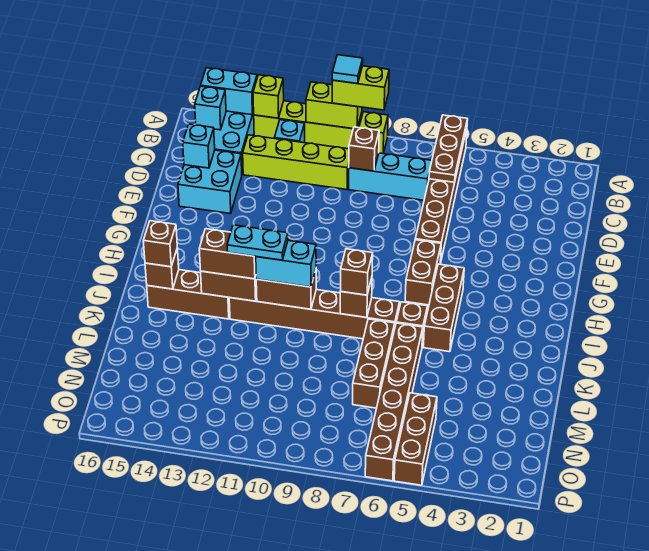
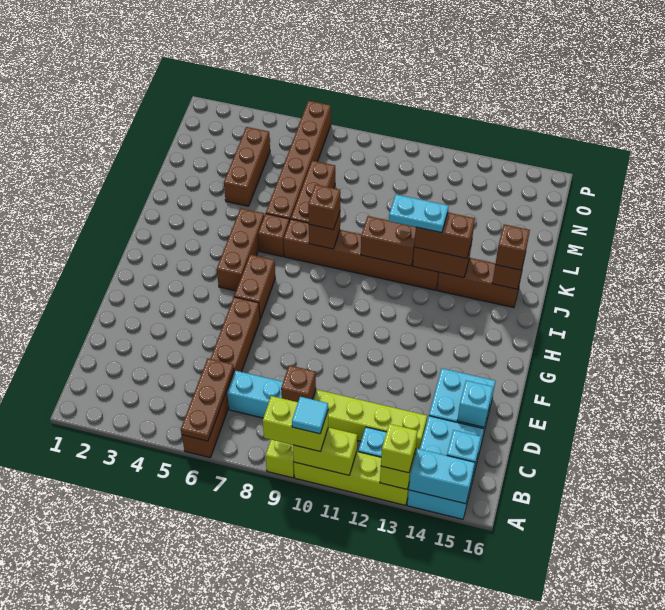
none -> lime 1x1 brick [381,424,417,473]
cyan 1x2 brick [256,241,316,287] -> none
brown 1x3 brick [394,393,437,485] -> brown 1x3 brick moved to [224,127,270,206]

